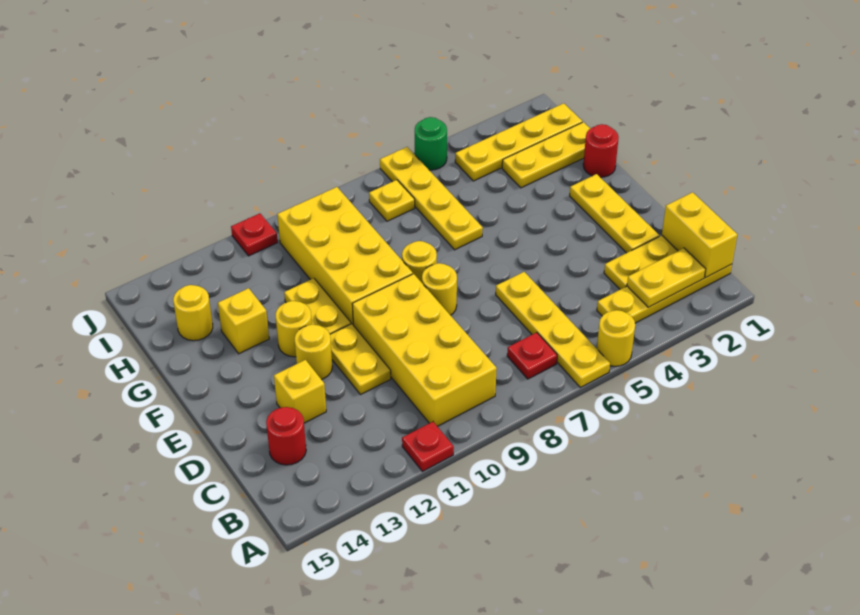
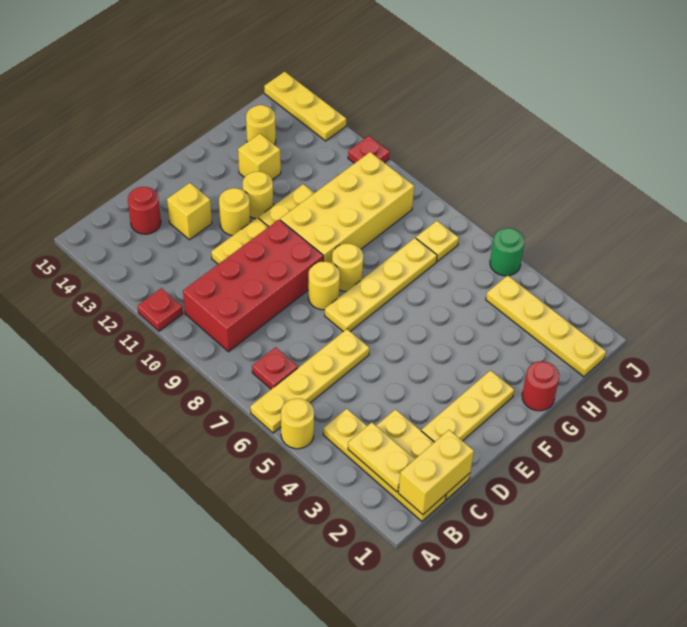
yellow 2x4 brick [352,274,497,426] -> red 2x4 brick [183,220,323,352]
yellow 1x4 plate [380,147,483,250] -> yellow 1x4 plate moved to [325,238,437,332]
yellow 1x3 plate [502,122,590,188] -> yellow 1x3 plate moved to [264,72,346,141]

